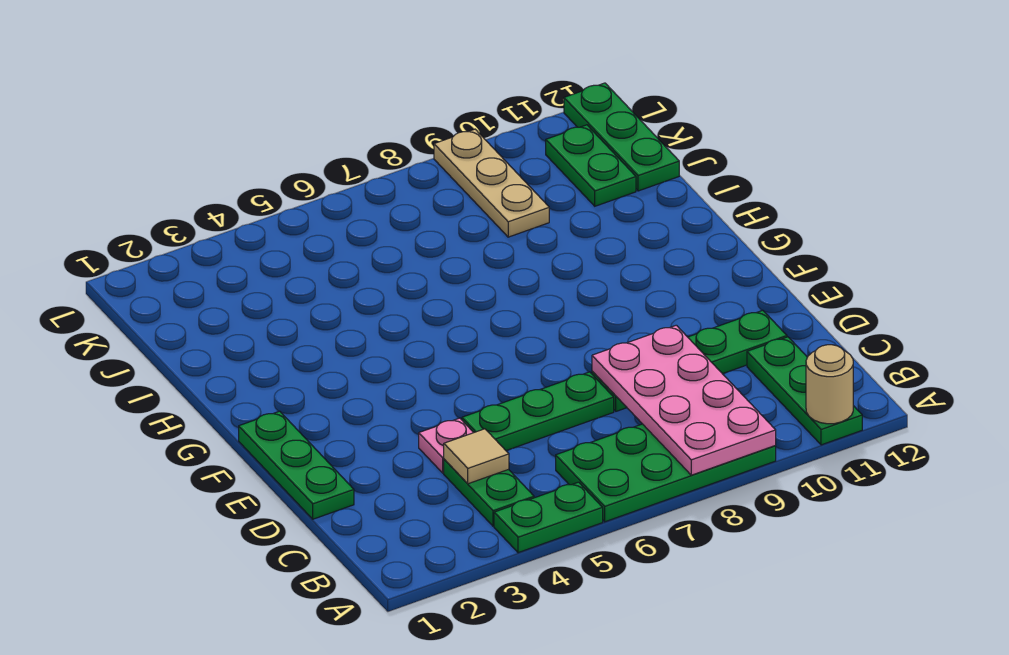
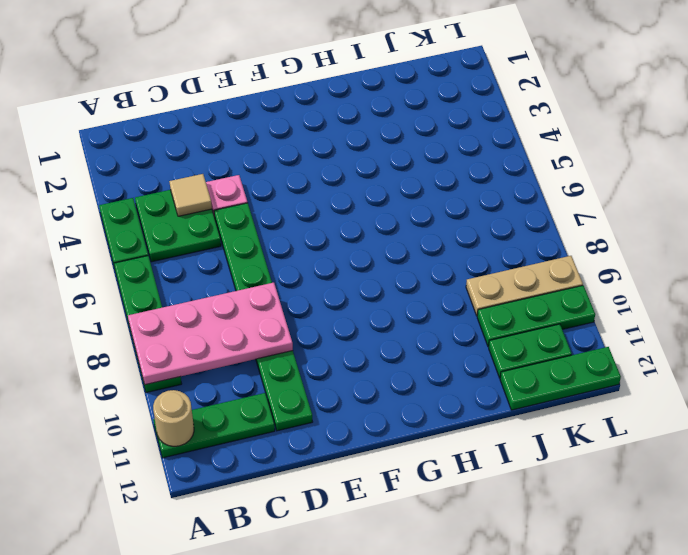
green 2x4 plate [556,424,776,522] -> green 1x4 plate [114,256,182,393]
green 1x2 plate [444,459,534,526] -> green 2x2 plate [135,190,221,262]
green 1x3 plate [239,411,354,519] -> green 1x3 plate moved to [477,286,595,347]

